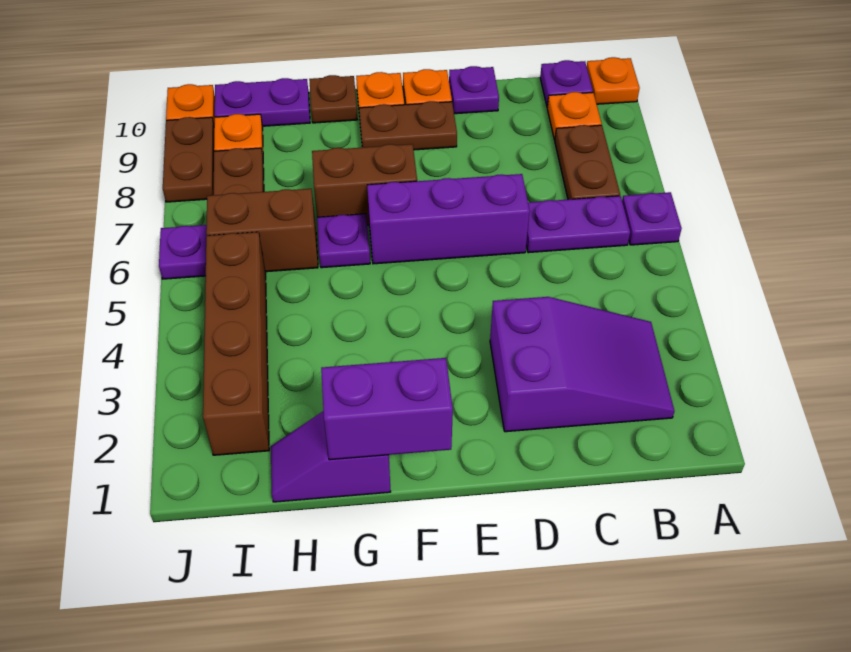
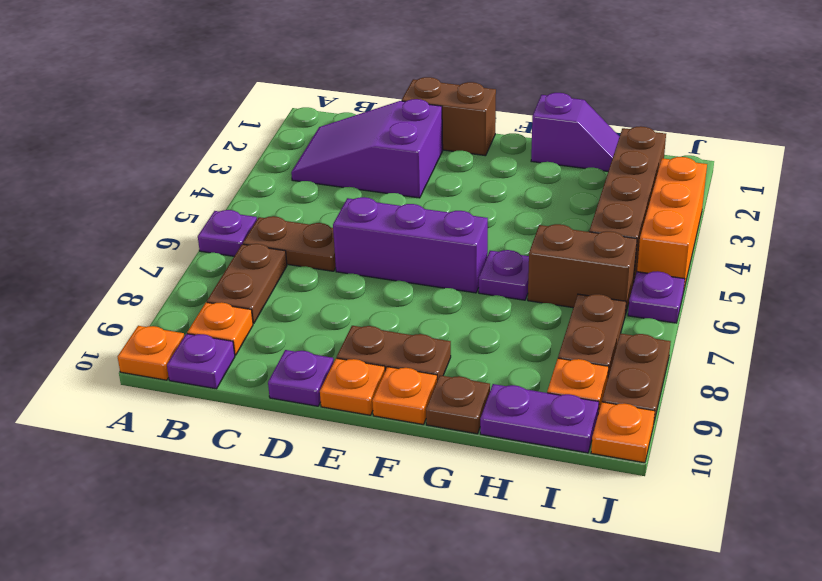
purple 1x2 plate [526,196,630,253] -> brown 1x2 plate [243,216,336,271]
purple 1x2 brick [321,358,453,460] -> none
brown 1x2 brick [312,144,417,225] -> brown 1x2 brick moved to [402,77,496,156]
none -> orange 1x3 brick [637,157,707,288]

